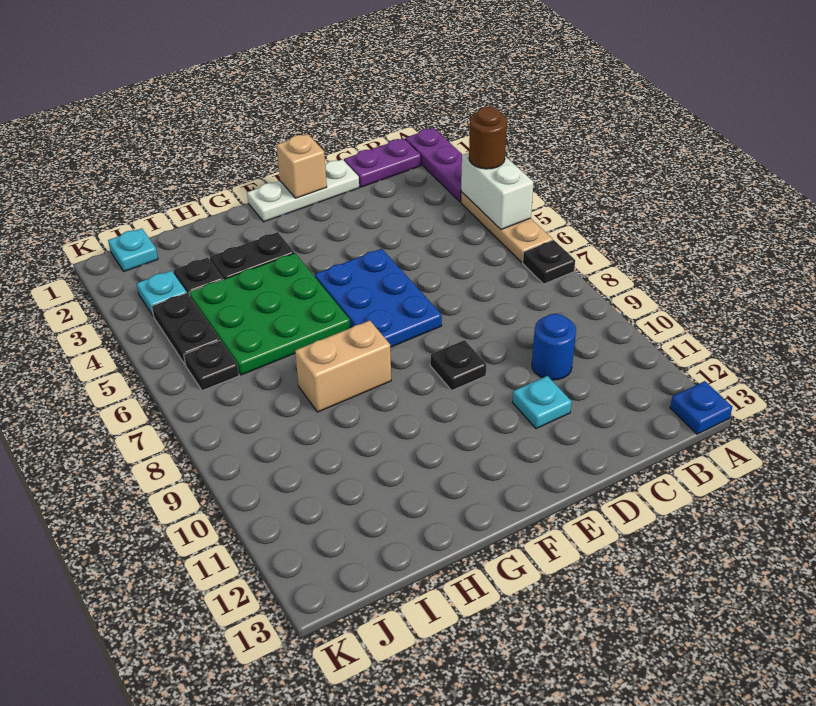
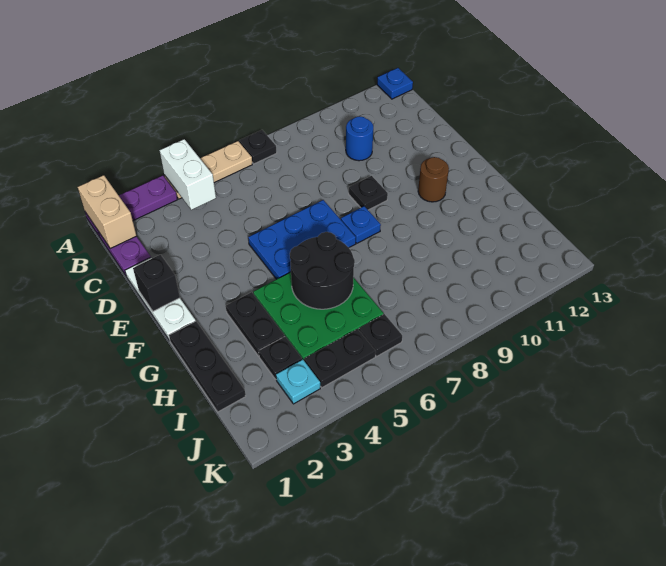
white 1x2 brick [461,153,534,230] -> white 1x2 brick turned to [159,139,216,210]
brown 1x1 round brick [469,107,507,169] -> brown 1x1 round brick moved to [418,157,449,202]
cyan 1x1 plate [512,376,572,429] -> none
tan 1x1 brick [277,134,327,198] -> black 1x1 brick [133,255,180,311]
none -> blue 1x1 plate [341,206,381,243]
none -> black 1x3 plate [169,321,246,412]
none -> black 2x2 round brick [290,232,355,309]
tan 1x2 brick [295,320,391,412] -> tan 1x2 brick moved to [78,175,136,249]
cyan 1x1 plate [108,229,158,271] -> none

